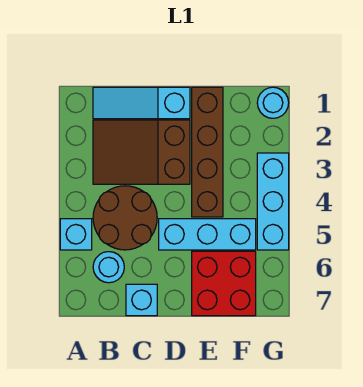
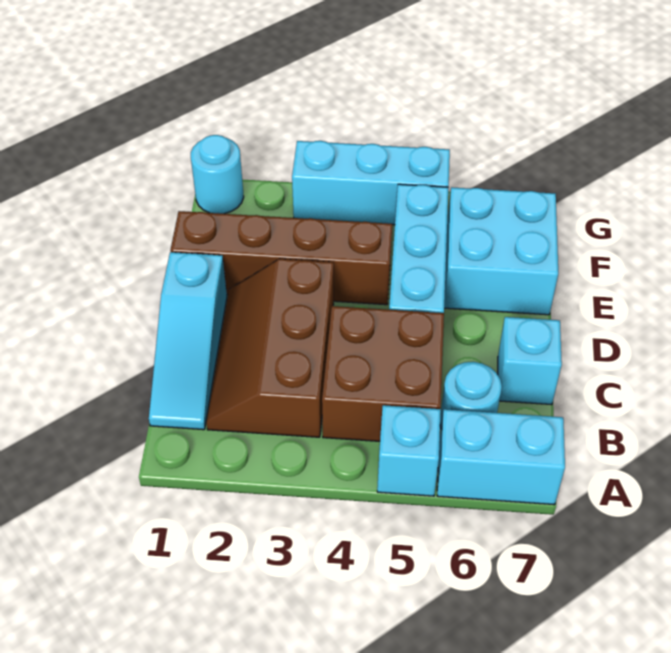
none -> cyan 1x2 brick [437,409,565,505]
brown 2x3 slope [93,120,190,184] -> brown 2x3 slope turned to [206,259,334,437]
brown 2x2 round brick [93,186,157,250] -> brown 2x2 brick [322,306,444,441]
red 2x2 brick [192,251,256,316] -> cyan 2x2 brick [444,187,558,315]

